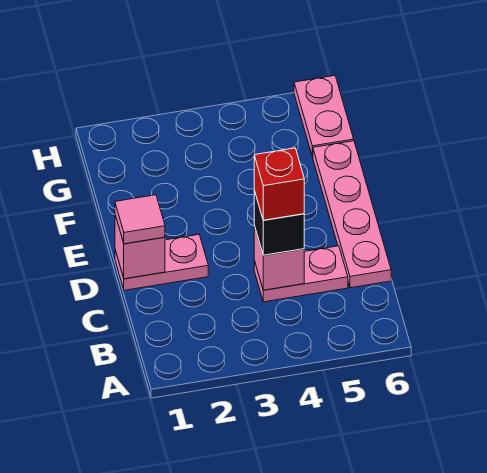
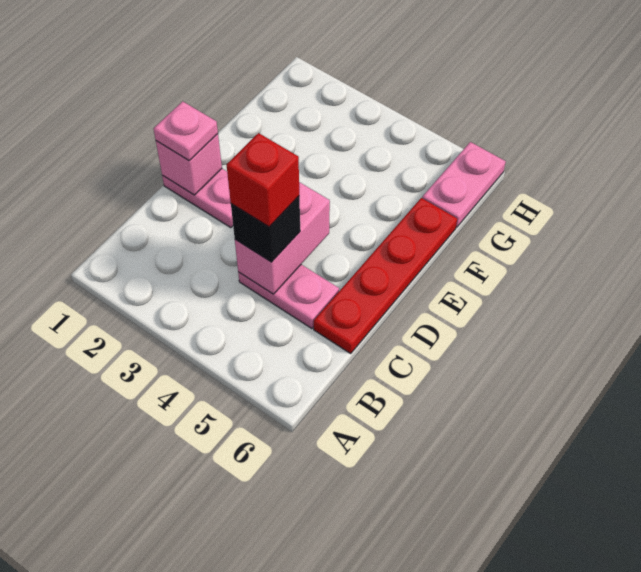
pink 1x1 brick [254,226,304,290] -> pink 1x2 brick [235,182,330,294]
pink 1x4 plate [313,141,391,288] -> red 1x4 plate [314,198,457,353]
pink 1x1 tile [115,195,165,244] -> pink 1x1 plate [154,101,218,160]

